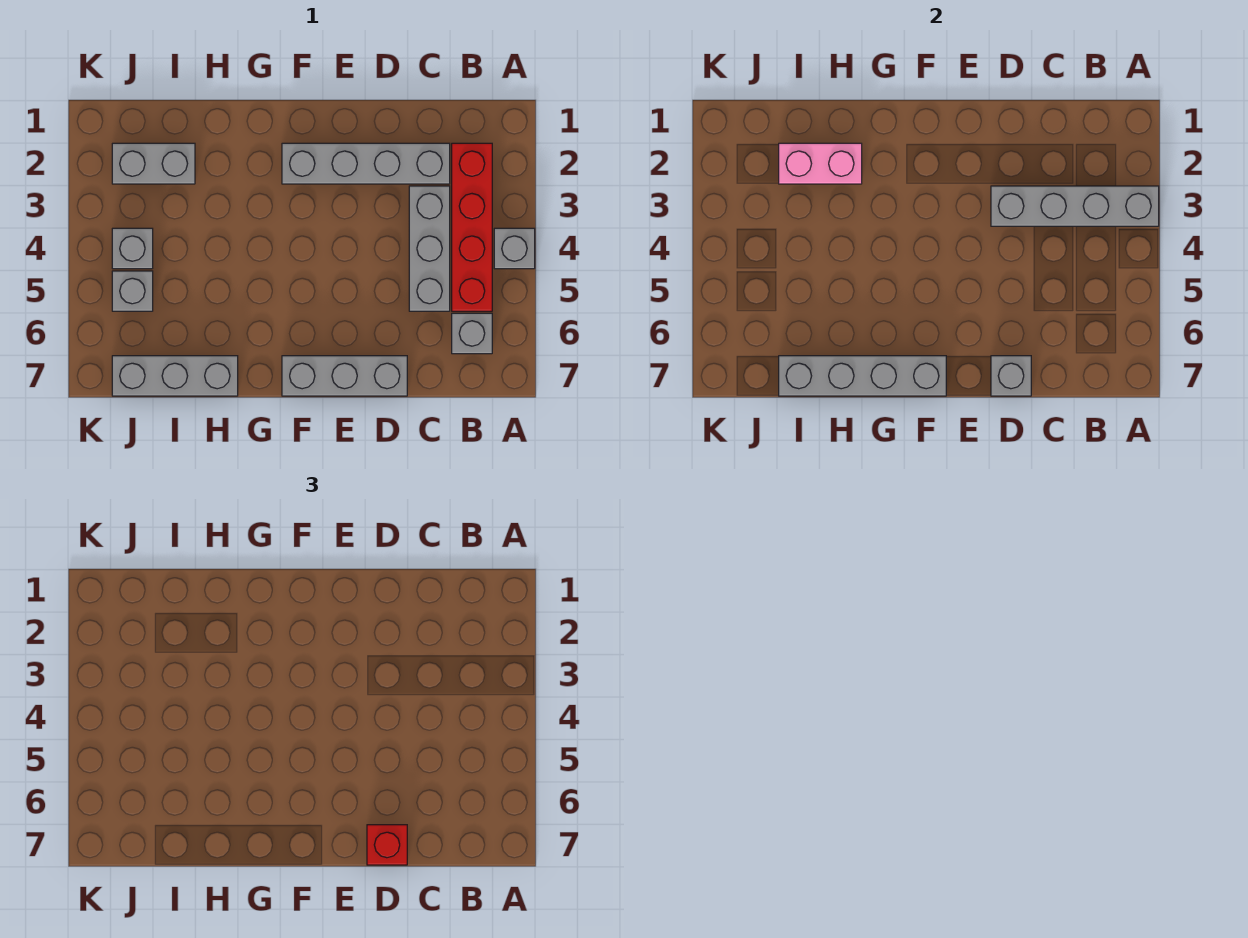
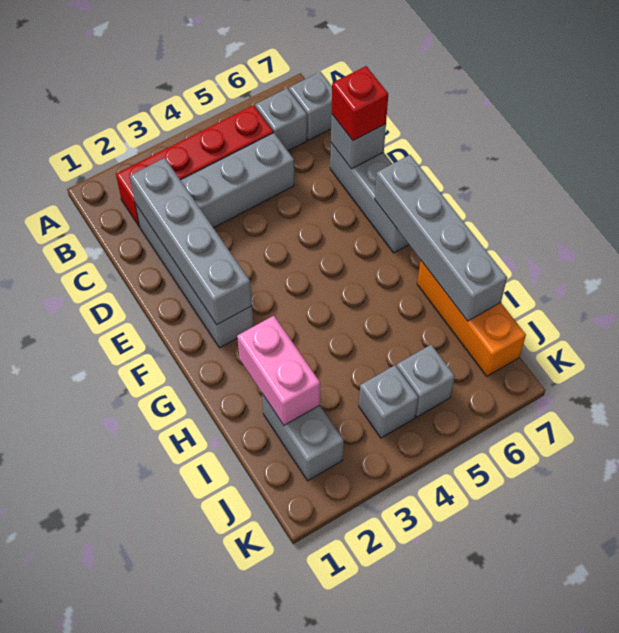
grey 1x4 brick [991,186,1159,226] -> grey 1x4 brick moved to [130,158,252,324]
grey 1x1 brick [494,228,535,269] -> grey 1x1 brick moved to [289,72,332,140]
grey 1x3 brick [112,356,238,396] -> orange 1x3 brick [417,261,526,376]

